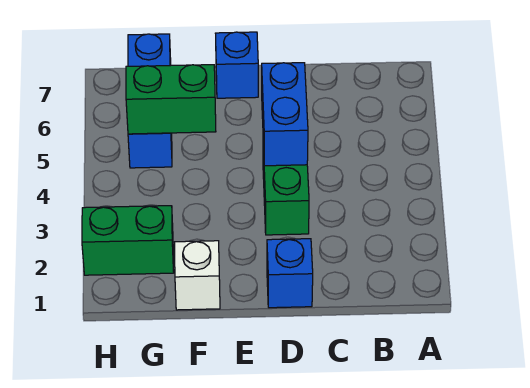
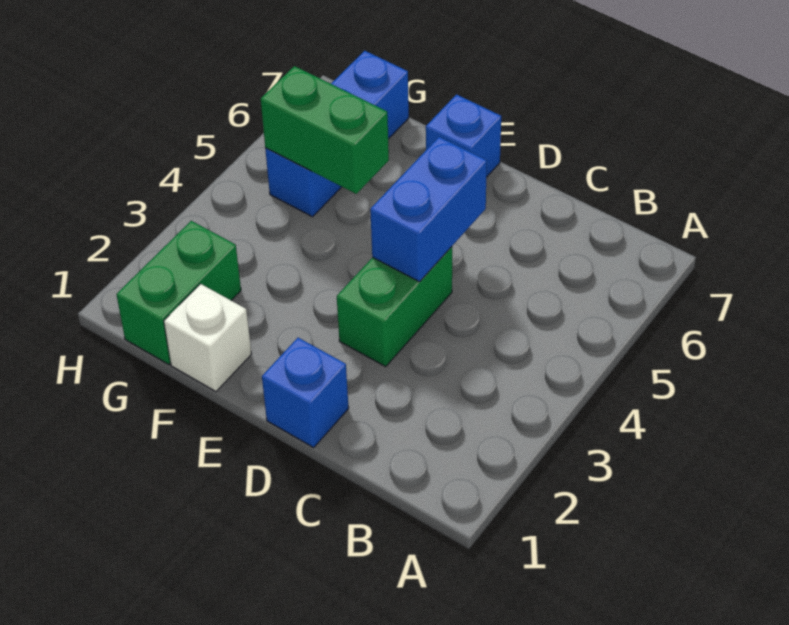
green 1x2 brick [82,206,174,275] -> green 1x2 brick turned to [116,221,241,364]

